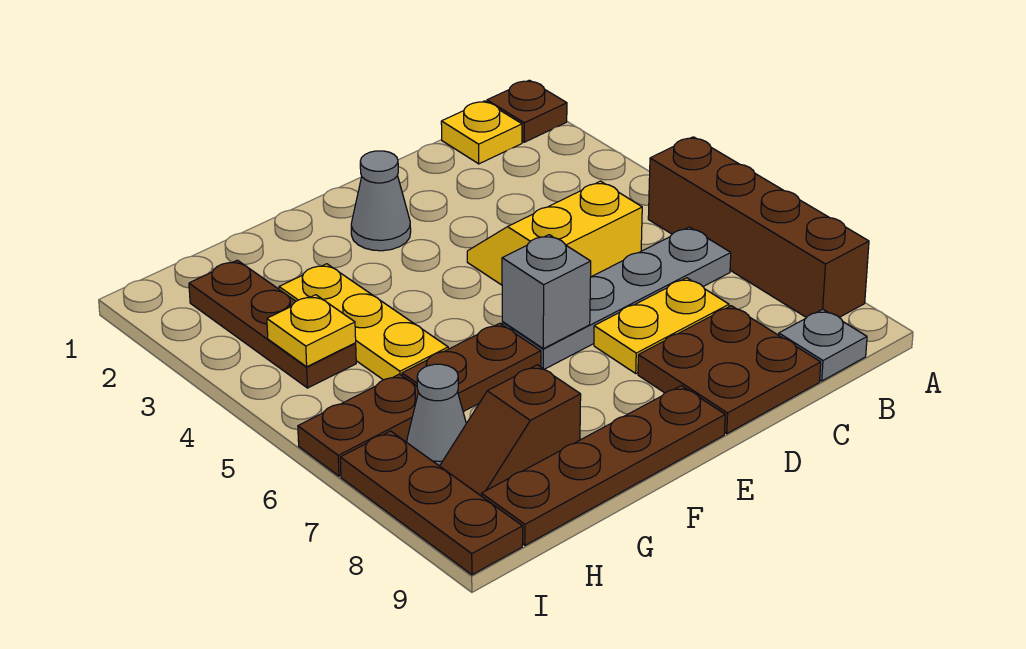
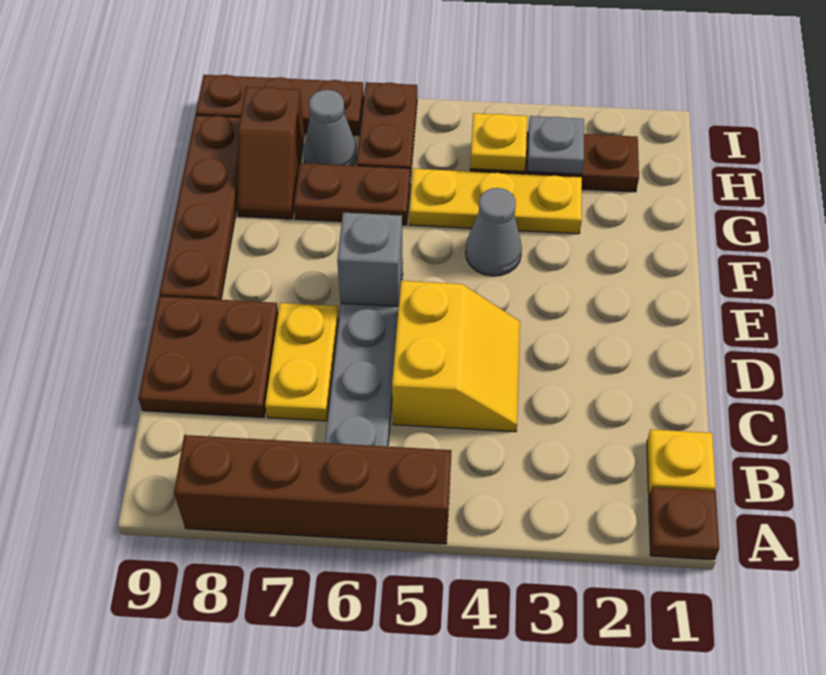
grey 1x1 plate [779,309,867,381] -> grey 1x1 plate moved to [527,116,584,174]
grey 1x1 cone [351,151,411,251] -> grey 1x1 cone moved to [466,188,522,276]
brown 1x2 plate [402,323,541,412] -> brown 1x2 plate turned to [294,163,410,225]
brown 1x2 slope [440,365,581,496] -> brown 1x2 slope turned to [237,87,304,219]

